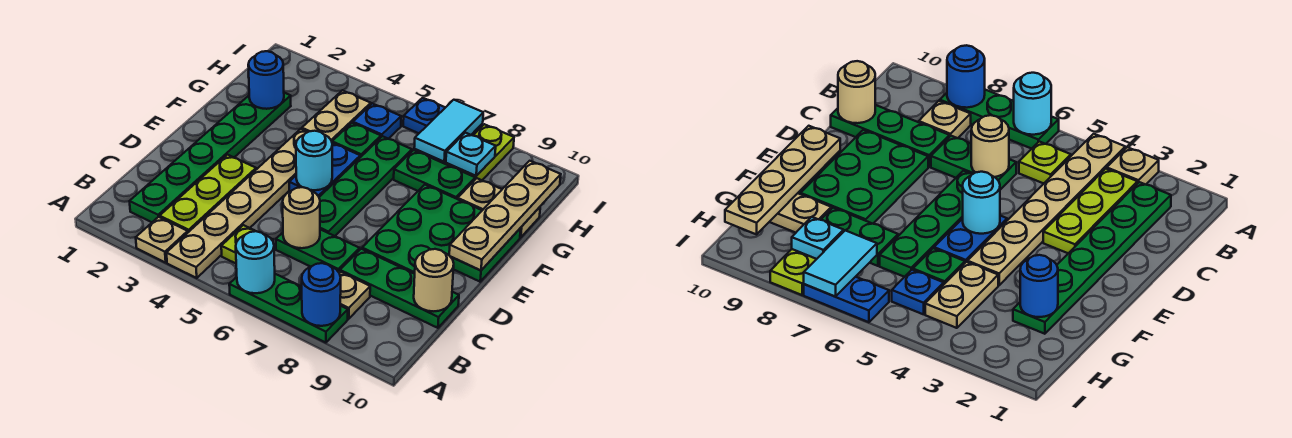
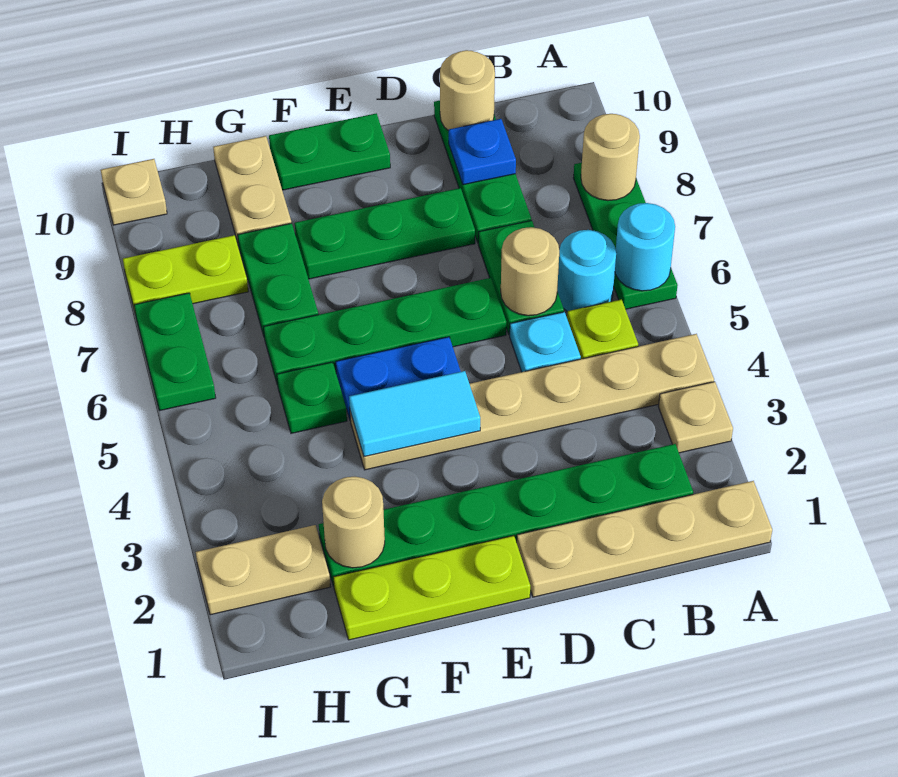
blue 1x1 round brick [302,263,341,326] -> tan 1x1 round brick [581,114,640,201]
lime 1x3 plate [160,155,256,232] -> lime 1x3 plate moved to [333,536,530,640]
tan 1x1 plate [338,271,370,319] -> tan 1x1 plate moved to [101,159,167,225]
green 2x3 plate [362,185,482,274] -> green 1x3 plate [295,188,475,279]
cyan 1x1 round brick [296,131,332,190] -> cyan 1x1 round brick moved to [557,230,616,311]
tan 1x4 plate [449,161,561,270] -> tan 1x4 plate moved to [517,481,772,597]
blue 1x1 round brick [248,51,284,109] -> tan 1x1 round brick [322,477,385,568]
tan 1x2 plate [302,90,371,141] -> tan 1x2 plate moved to [196,525,330,615]
blue 1x1 plate [353,103,401,139] -> blue 1x1 plate moved to [449,119,516,185]
cyan 1x2 tile [414,100,483,162] -> cyan 1x2 tile moved to [349,371,480,457]
cyan 1x1 plate [446,133,496,176] -> cyan 1x1 plate moved to [510,312,581,372]
blue 1x2 plate [403,98,483,135] -> green 1x2 plate [134,293,216,411]

